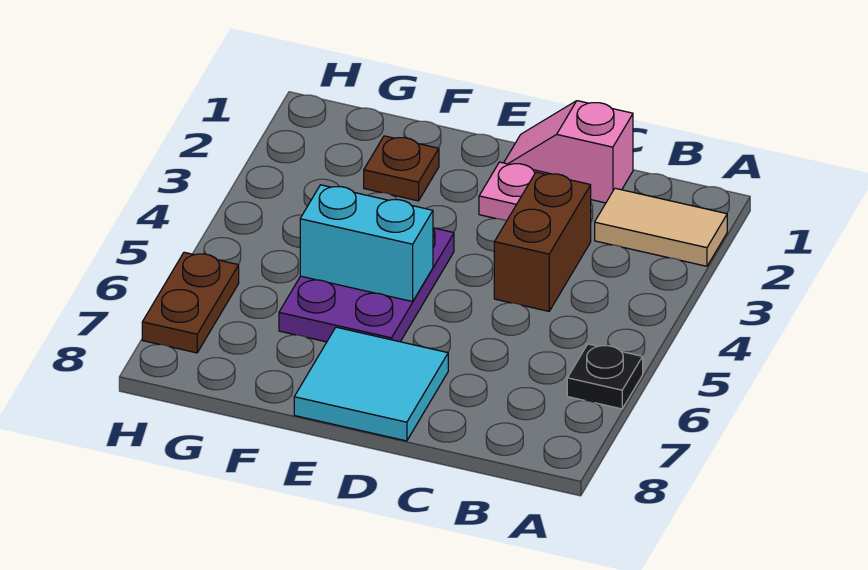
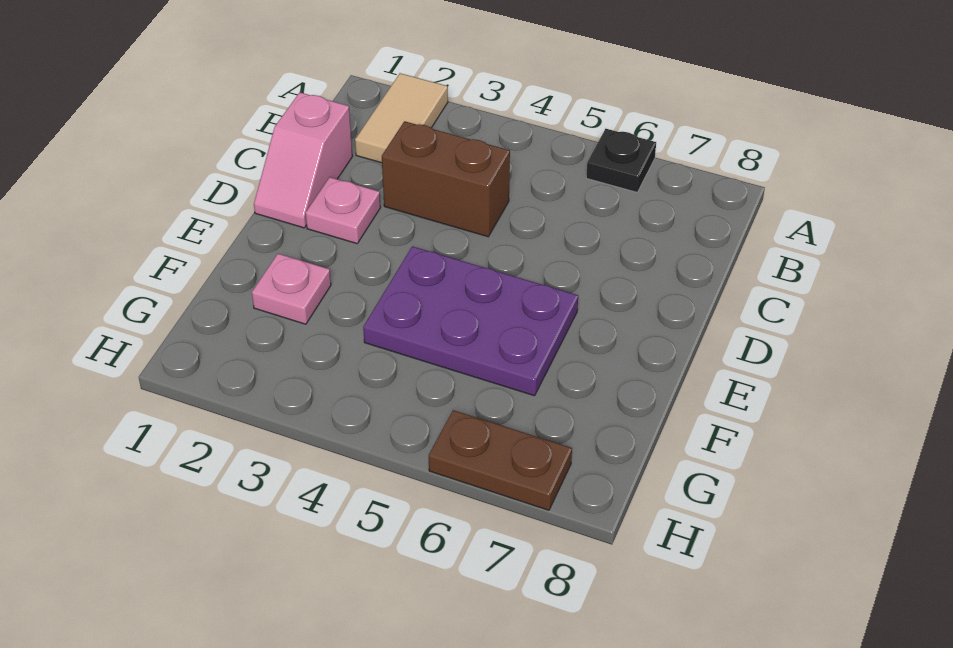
cyan 2x2 tile [294,327,448,441] -> none
cyan 1x2 brick [300,185,433,302] -> none
brown 1x1 plate [364,136,439,201] -> pink 1x1 plate [252,254,331,324]

